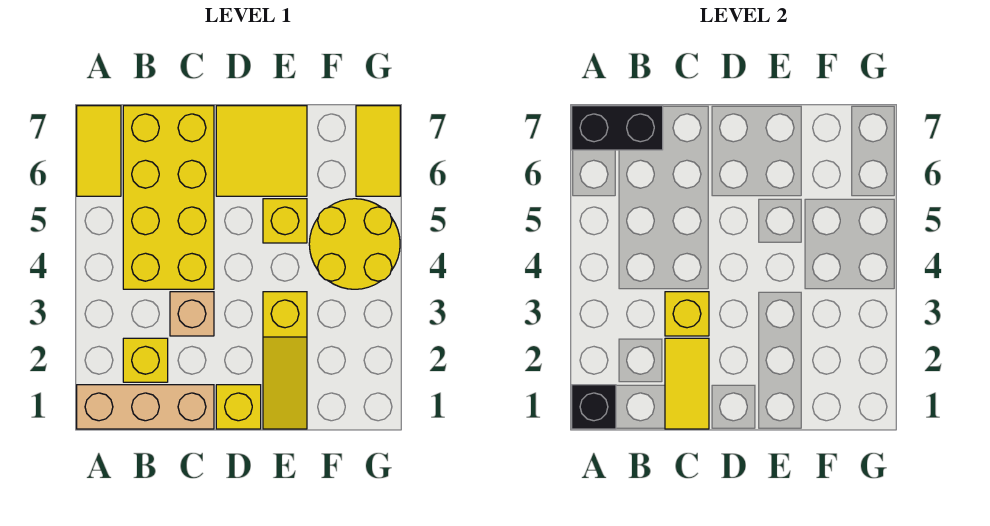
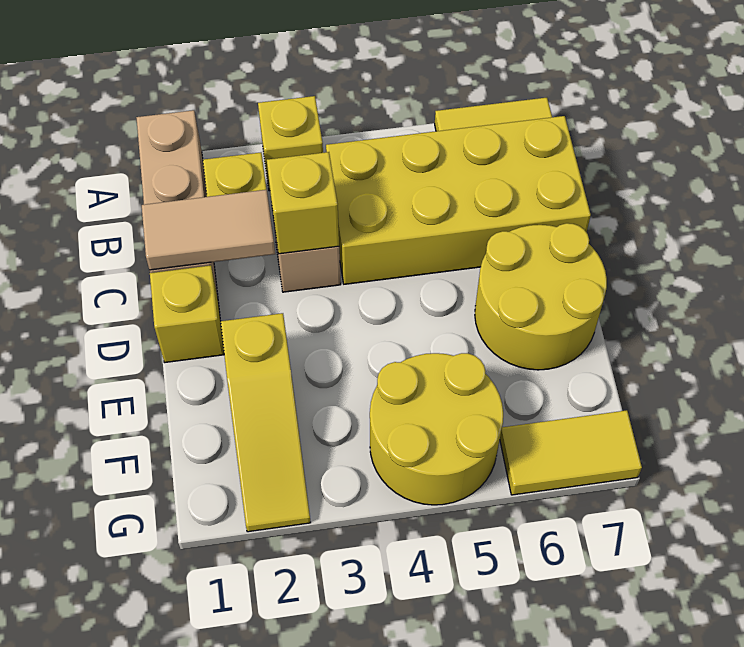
black 1x1 brick [572,385,616,429] -> none
black 1x2 brick [572,106,663,150] -> none
yellow 1x2 tile [665,338,709,429] -> tan 1x2 tile [142,190,275,270]
yellow 2x2 tile [216,106,307,196] -> yellow 2x2 round brick [475,223,607,370]
yellow 1x3 slope [263,292,307,429] -> yellow 1x3 slope turned to [221,313,311,532]
yellow 1x1 brick [263,199,307,243] -> yellow 1x1 brick moved to [258,96,323,191]

